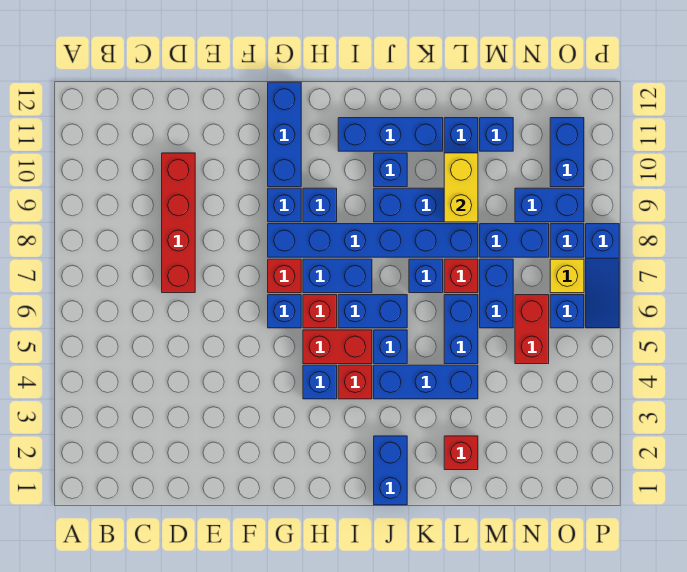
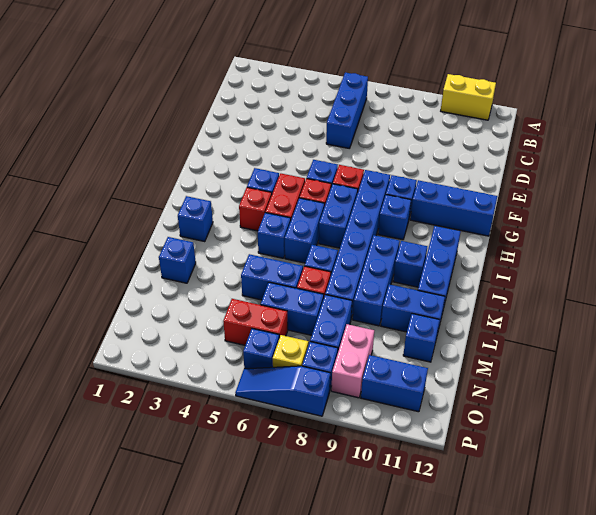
red 1x4 brick [162,153,195,293] -> none
blue 1x2 brick [374,436,407,505] -> blue 1x1 brick [178,196,213,242]
blue 1x3 brick [374,365,478,399] -> blue 1x3 brick moved to [326,73,368,148]
red 1x1 brick [444,436,478,470] -> blue 1x1 brick [159,237,196,283]
yellow 1x2 brick [444,153,478,222] -> yellow 1x2 brick moved to [441,74,496,120]
blue 1x2 brick [515,188,584,222] -> pink 1x2 brick [331,324,374,398]

